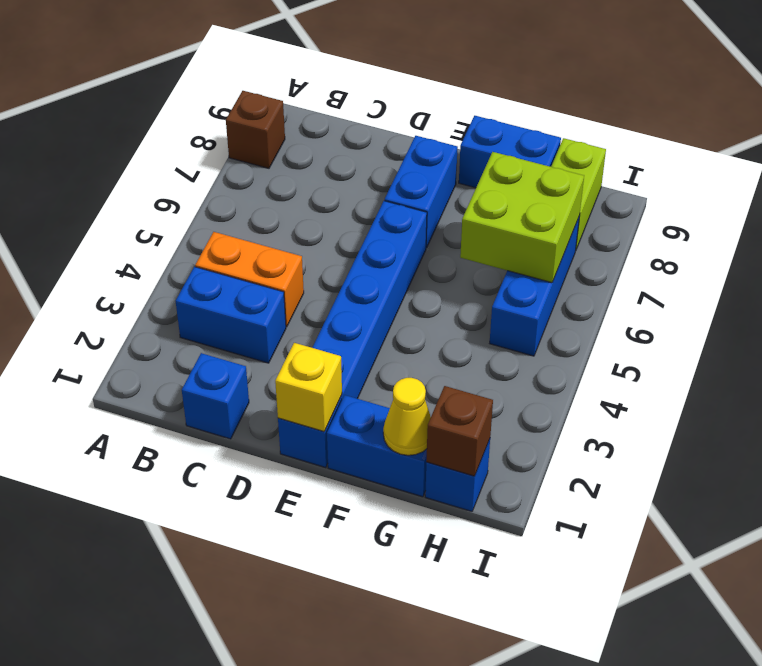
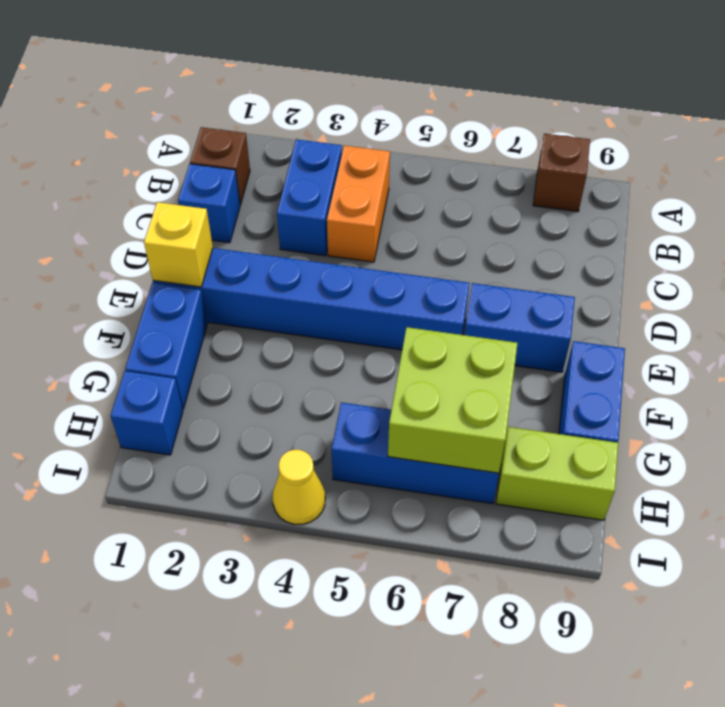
yellow 1x1 cone [383,378,431,455] -> yellow 1x1 cone moved to [272,450,325,524]
brown 1x1 brick [426,386,493,476] -> brown 1x1 brick moved to [190,127,250,205]

